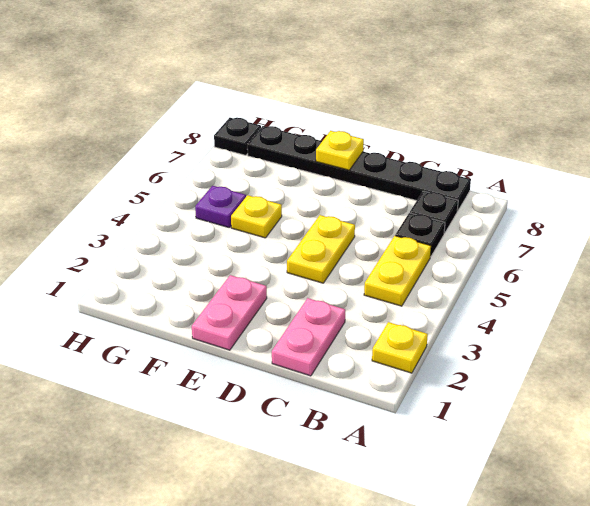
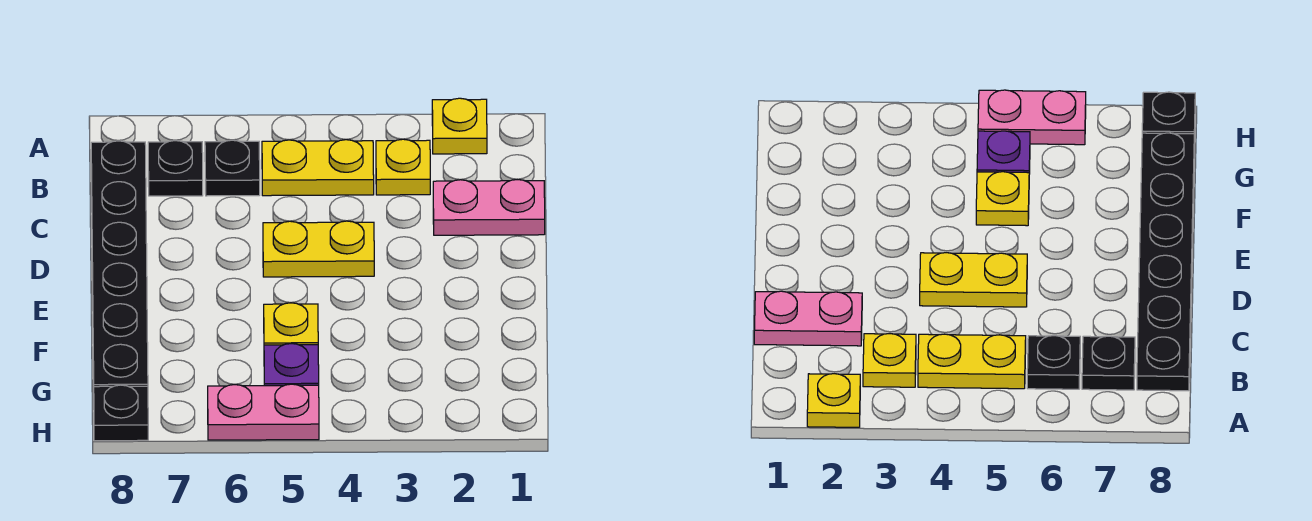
pink 1x2 plate [192,275,267,350] -> pink 1x2 plate moved to [208,384,319,440]
yellow 1x1 plate [316,131,364,170] -> yellow 1x1 plate moved to [376,139,430,195]

